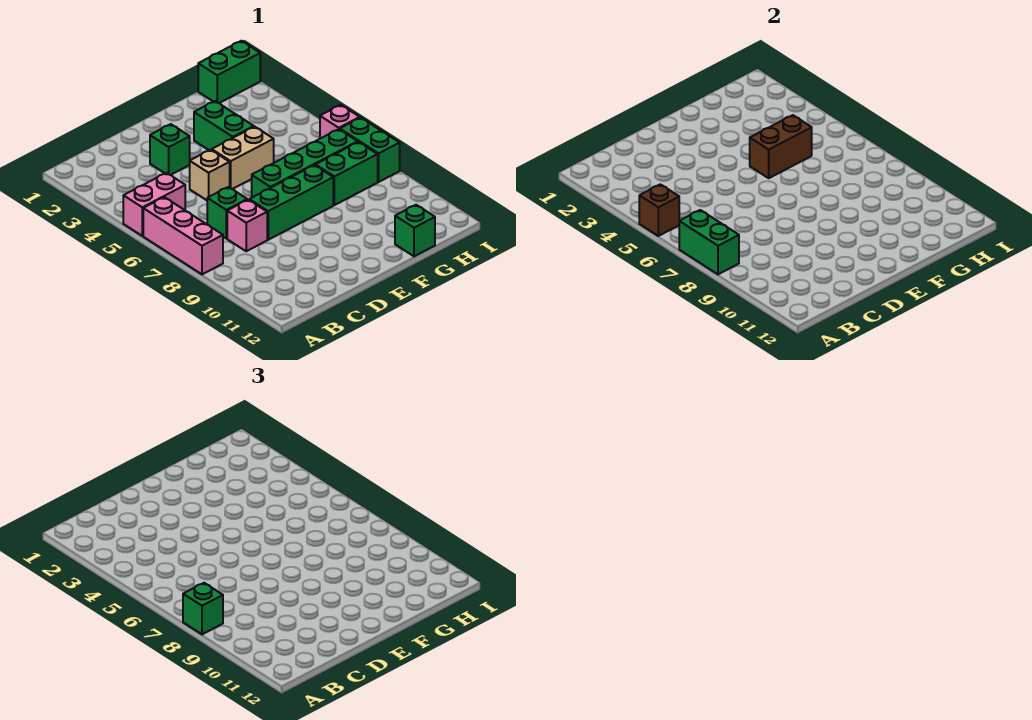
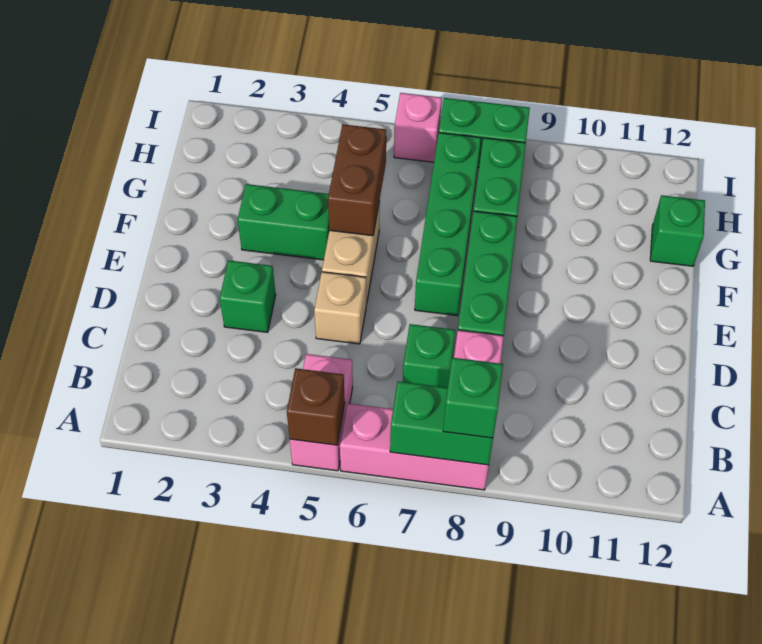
green 1x2 brick [198,41,260,103] -> none

